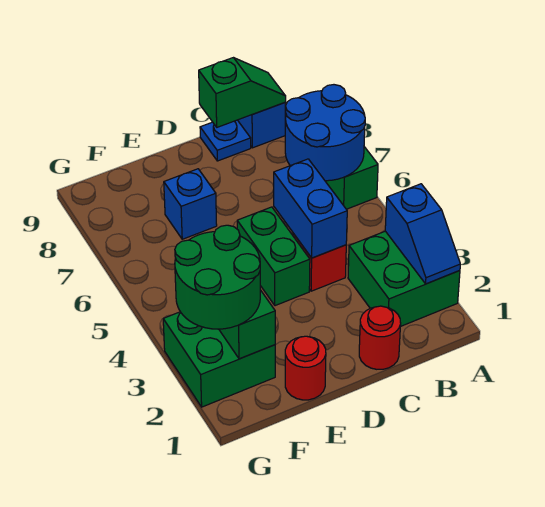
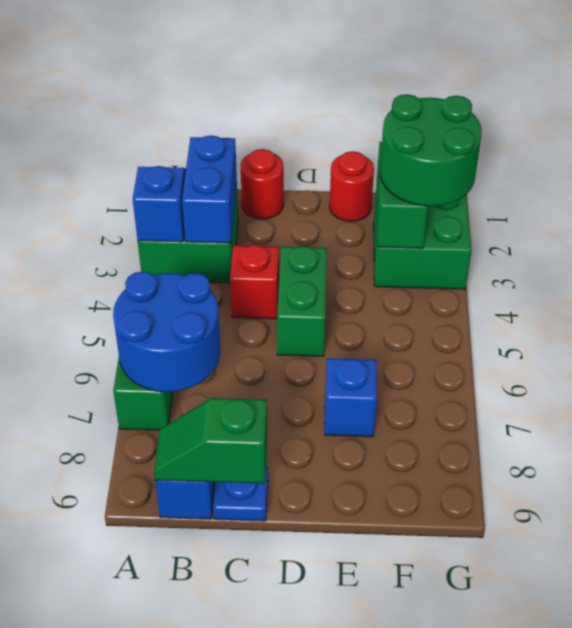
blue 1x2 brick [274,159,347,258] -> blue 1x2 brick moved to [182,135,237,243]

